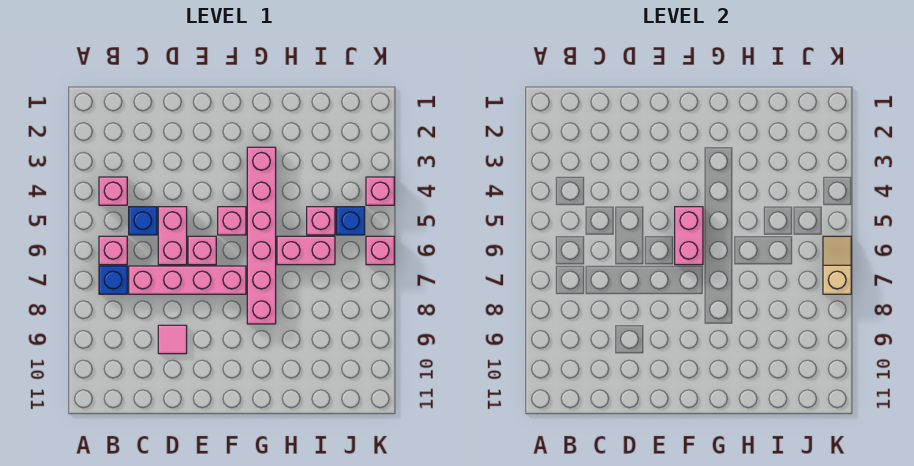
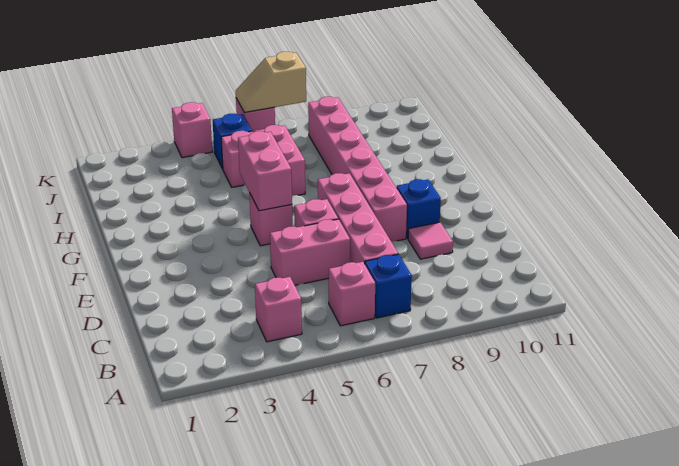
blue 1x1 brick [129,207,157,235] -> blue 1x1 brick moved to [397,179,441,238]
pink 1x2 brick [675,207,703,265] -> pink 1x2 brick turned to [238,131,292,211]
pink 1x6 brick [247,147,276,324] -> pink 1x6 brick turned to [308,97,407,242]

